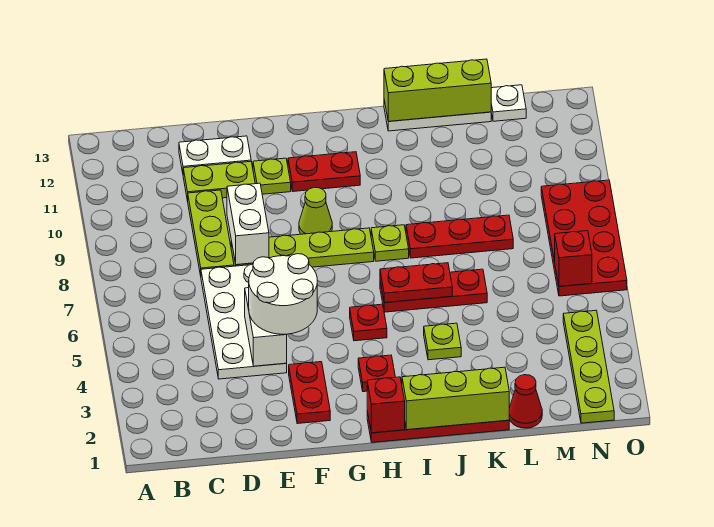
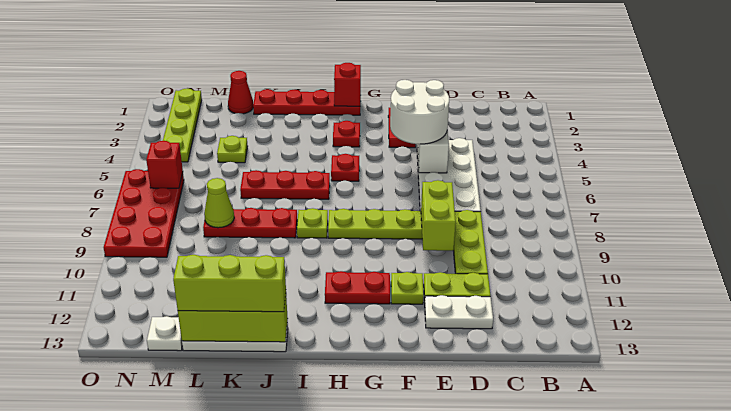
white 1x2 brick [227,183,269,265] -> lime 1x2 brick [421,180,456,251]
lime 1x1 cone [299,187,332,234] -> lime 1x1 cone moved to [204,178,234,228]
lime 1x3 brick [402,367,509,430] -> lime 1x3 brick moved to [173,255,286,312]
red 1x2 plate [380,263,452,303] -> none
lime 1x1 plate [424,323,461,360] -> lime 1x1 plate moved to [217,136,248,163]

